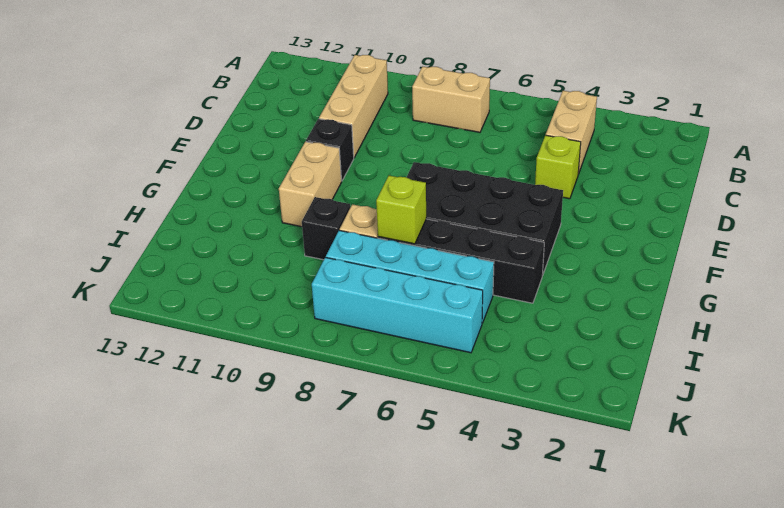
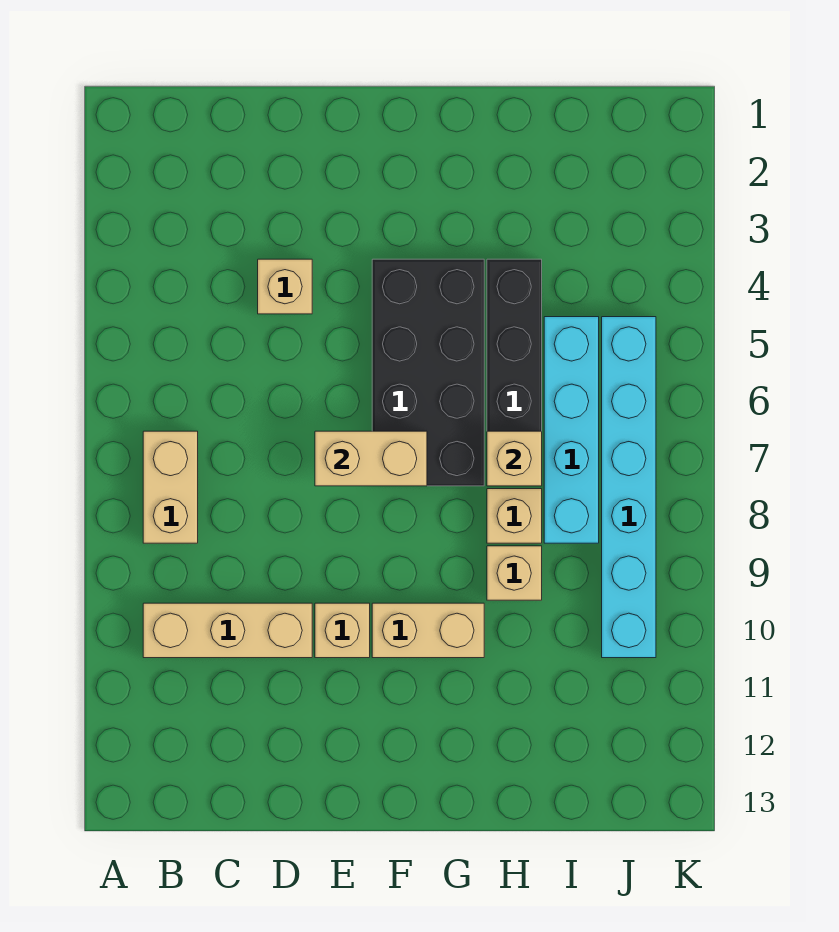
tan 1x2 brick [546,91,597,174] -> tan 1x2 brick moved to [315,431,427,486]
lime 1x1 brick [535,135,581,199] -> tan 1x1 brick [258,259,312,314]
black 1x1 brick [306,119,354,181] -> tan 1x1 brick [315,603,370,658]
lime 1x1 brick [376,176,426,244] -> tan 1x1 brick [487,431,542,486]
black 1x1 brick [302,197,351,260] -> tan 1x1 brick [487,546,542,600]
cyan 1x4 brick [312,257,483,353] -> cyan 1x6 brick [602,317,656,658]

